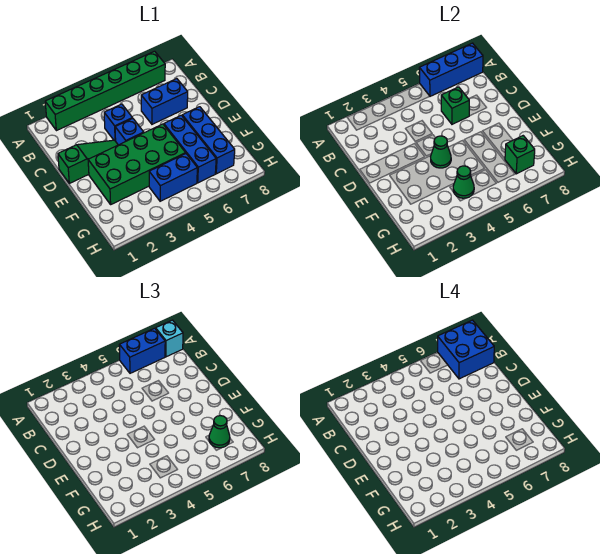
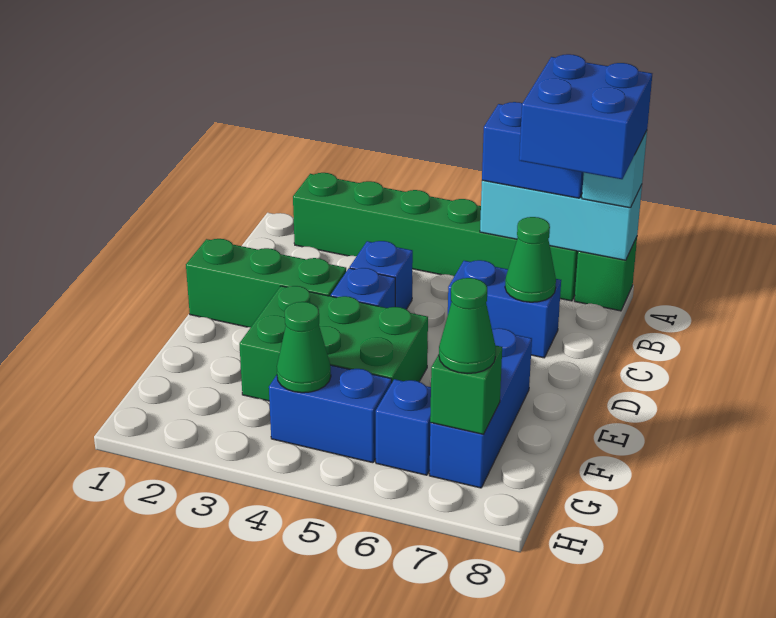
blue 1x3 brick [419,43,483,96] -> cyan 1x3 brick [480,180,642,260]
green 1x1 brick [441,87,469,124] -> green 1x1 brick moved to [575,237,637,311]
green 1x3 slope [58,140,118,183] -> green 1x3 brick [186,239,346,327]
green 2x4 brick [88,124,186,204] -> green 2x3 brick [239,286,428,401]
green 1x1 cone [431,136,451,168] -> green 1x1 cone moved to [505,217,556,302]
blue 1x3 brick [164,115,216,183] -> blue 1x1 brick [376,379,431,475]

